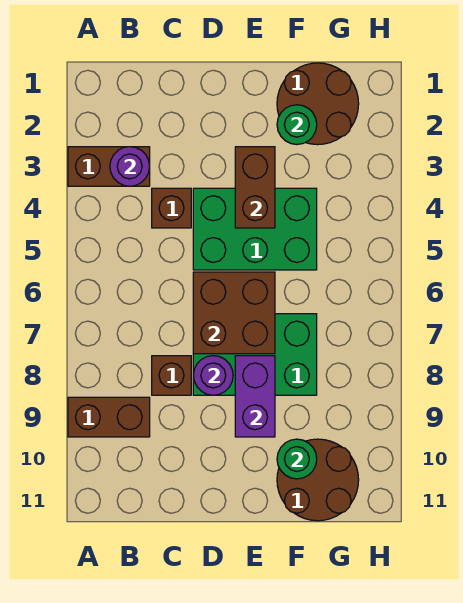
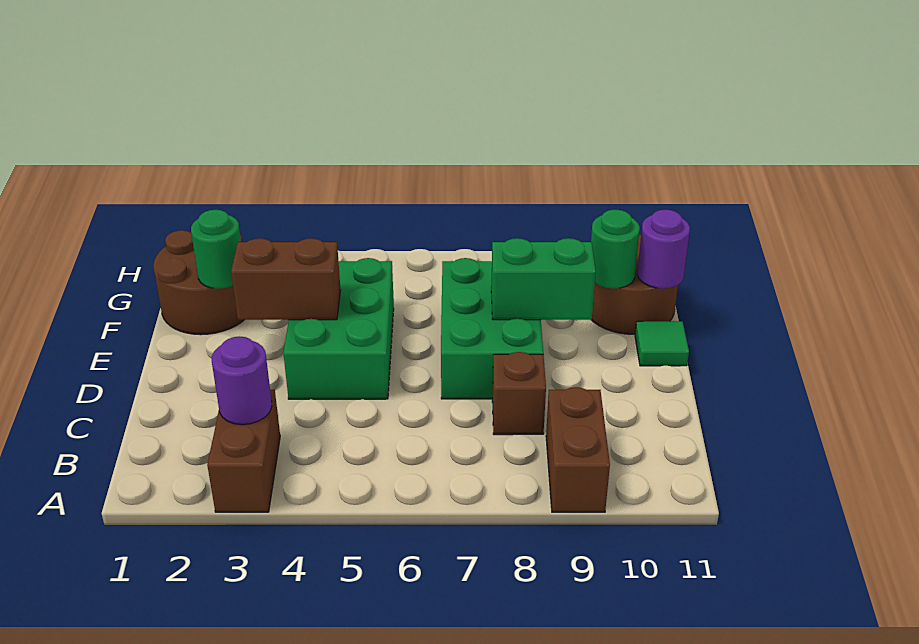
brown 1x1 brick [152,188,191,228] -> none
brown 2x2 brick [193,272,275,354] -> none
purple 1x1 round brick [193,356,233,395] -> purple 1x1 round brick moved to [637,209,690,289]
purple 1x2 brick [235,356,275,437] -> green 1x2 brick [491,238,596,320]
none -> green 1x1 tile [635,321,689,366]

